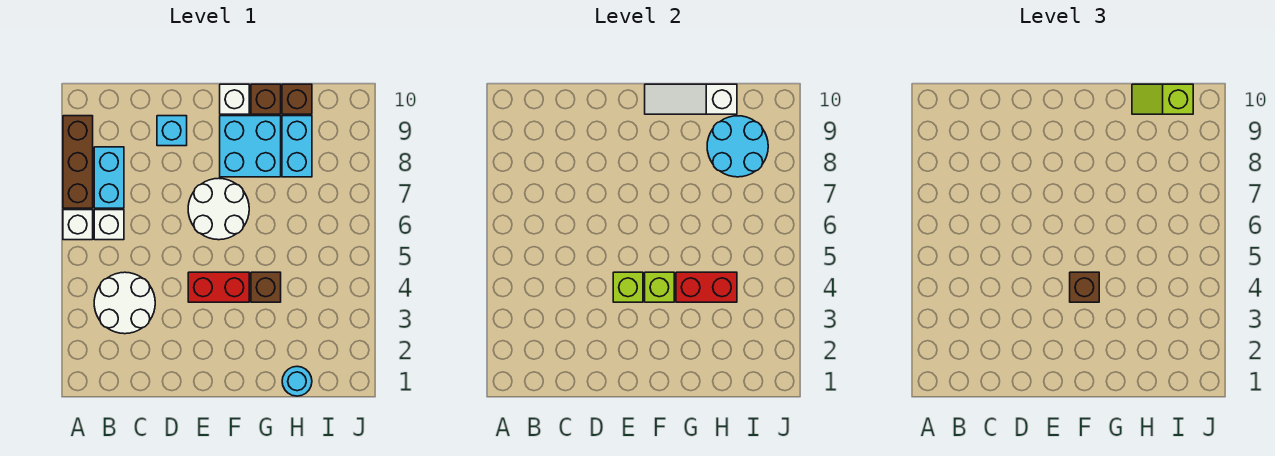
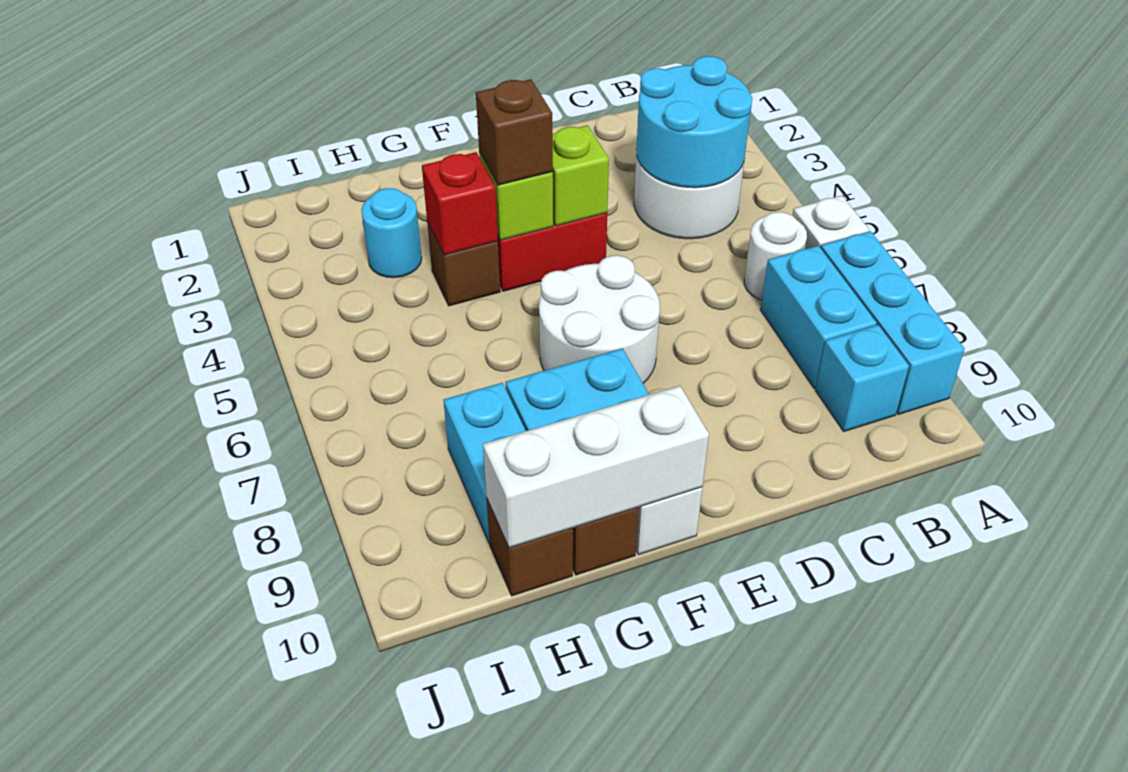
brown 1x3 brick [63,116,93,208] -> cyan 1x3 brick [821,231,964,414]
white 1x1 brick [94,210,124,240] -> white 1x1 round brick [744,212,807,300]
cyan 1x1 brick [157,116,187,146] -> cyan 1x1 brick moved to [815,325,909,432]
white 1x3 slope [645,84,737,114] -> white 1x3 brick [483,386,709,548]
red 1x2 brick [676,272,737,302] -> red 1x1 brick [422,152,498,255]
cyan 1x1 round brick [282,366,312,396] -> cyan 1x1 round brick moved to [361,188,422,278]
cyan 2x2 round brick [707,116,768,177] -> cyan 2x2 round brick moved to [636,56,752,188]
lime 1x2 slope [1132,84,1193,114] -> none

